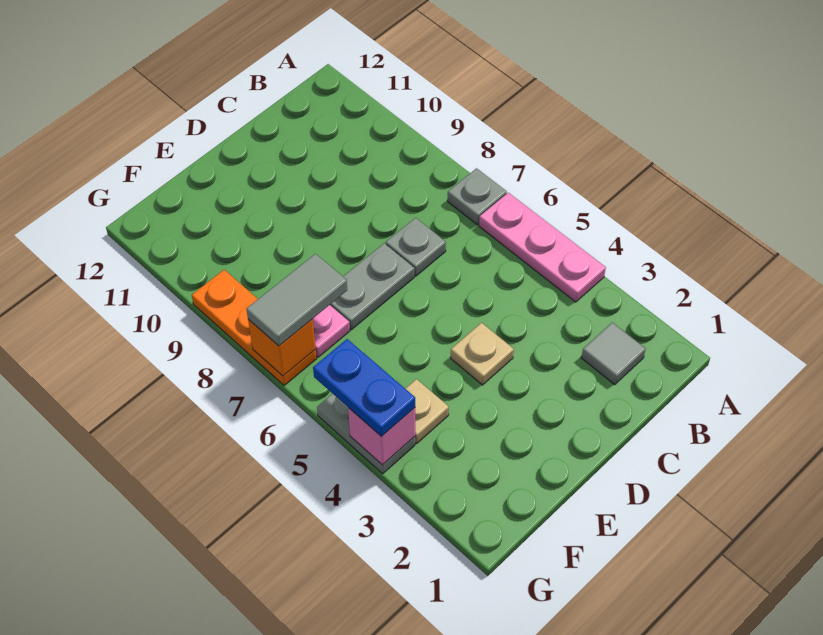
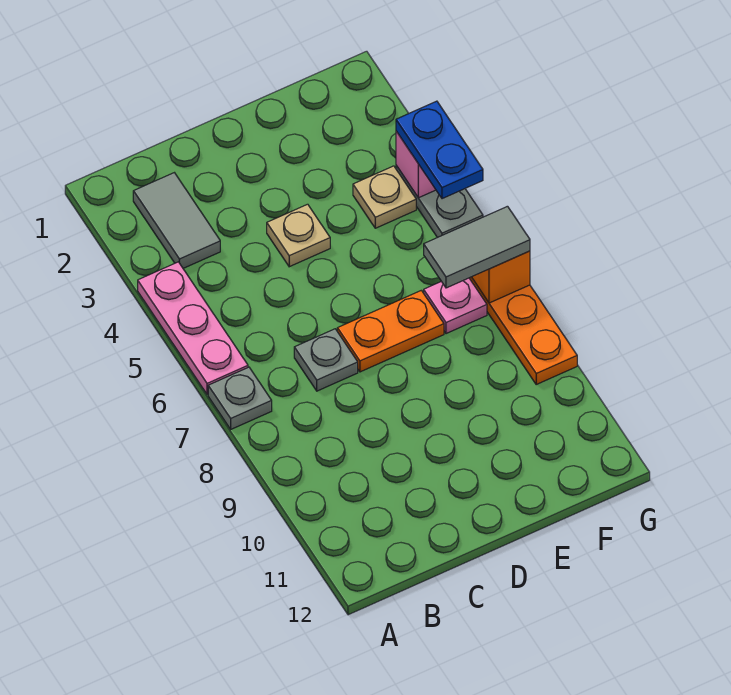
grey 1x1 tile [581,322,646,385] -> grey 1x2 tile [133,173,220,268]
grey 1x2 plate [330,243,414,330] -> orange 1x2 plate [337,290,444,372]

